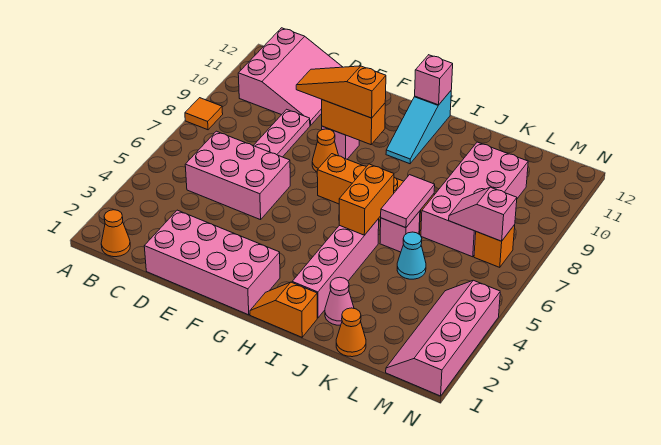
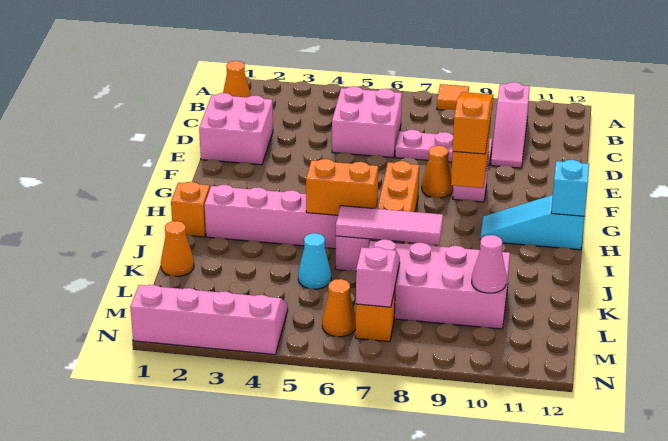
pink 3x3 slope [238,28,342,126] -> pink 1x3 slope [491,82,530,168]
pink 2x3 brick [185,131,290,220] -> pink 2x2 brick [332,86,402,157]
pink 2x4 brick [144,210,280,315] -> pink 2x2 brick [199,93,273,165]
pink 1x1 brick [415,55,453,105] -> cyan 1x1 brick [551,160,589,216]
pink 1x1 cone [325,277,354,325] -> pink 1x1 cone moved to [472,235,507,293]
pink 1x2 tile [381,175,435,228] -> pink 1x3 tile [336,206,443,245]
none -> orange 1x1 cone [322,279,356,337]

